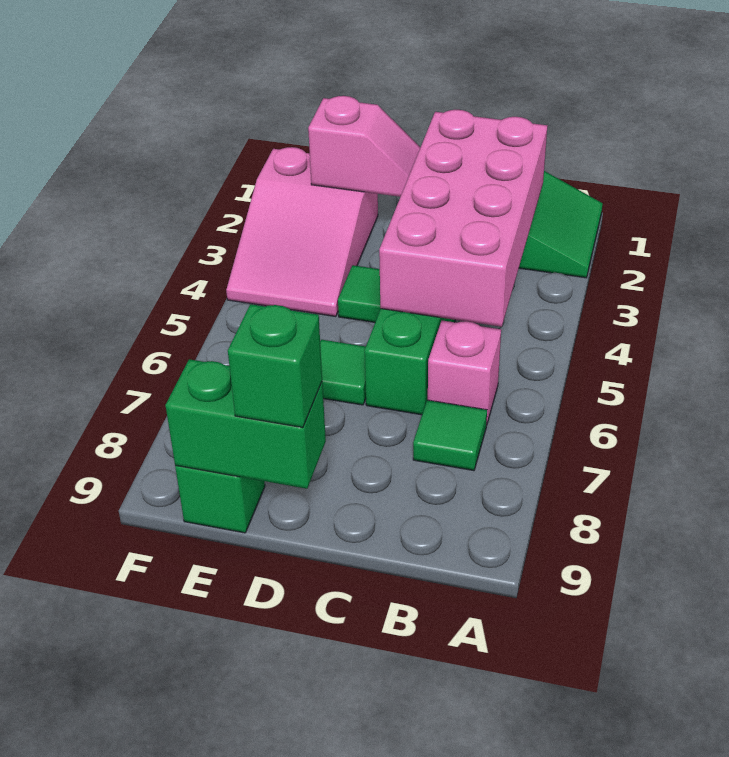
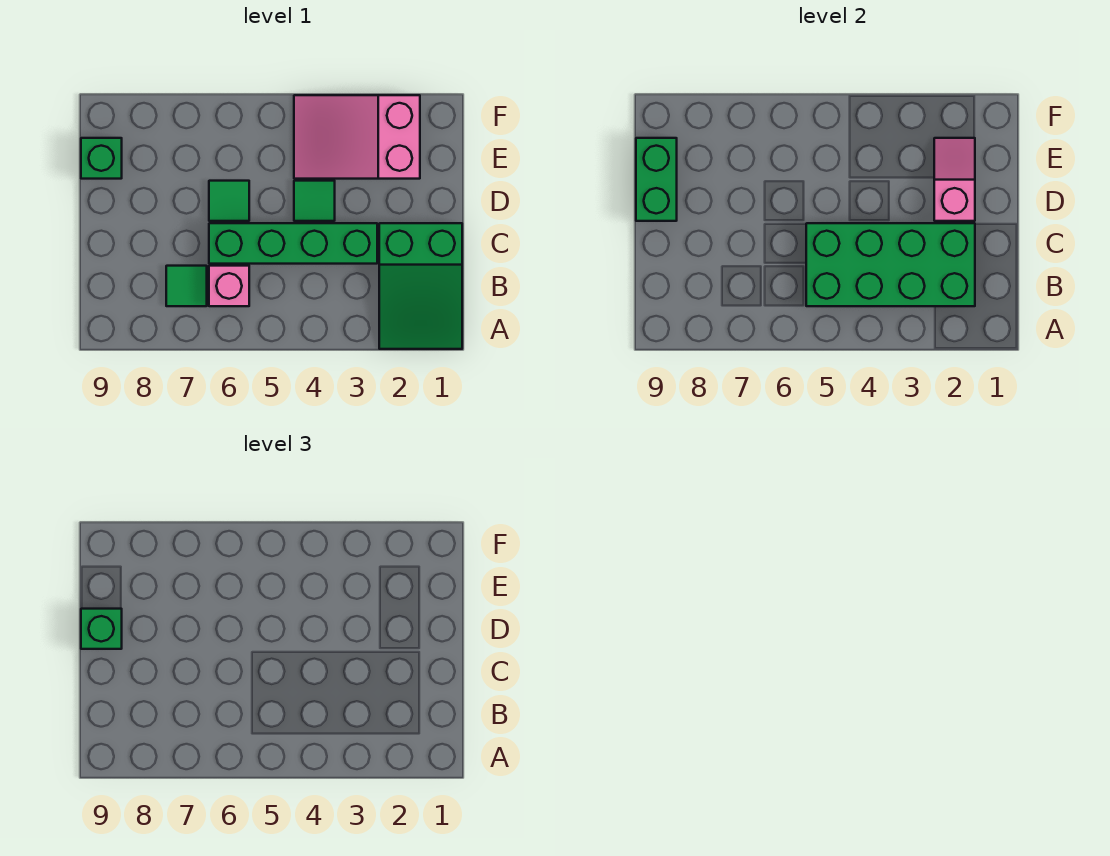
pink 2x4 brick [379,110,547,327] -> green 2x4 brick [806,223,975,306]
pink 1x2 slope [308,96,421,197] -> pink 1x2 slope turned to [934,138,975,221]

